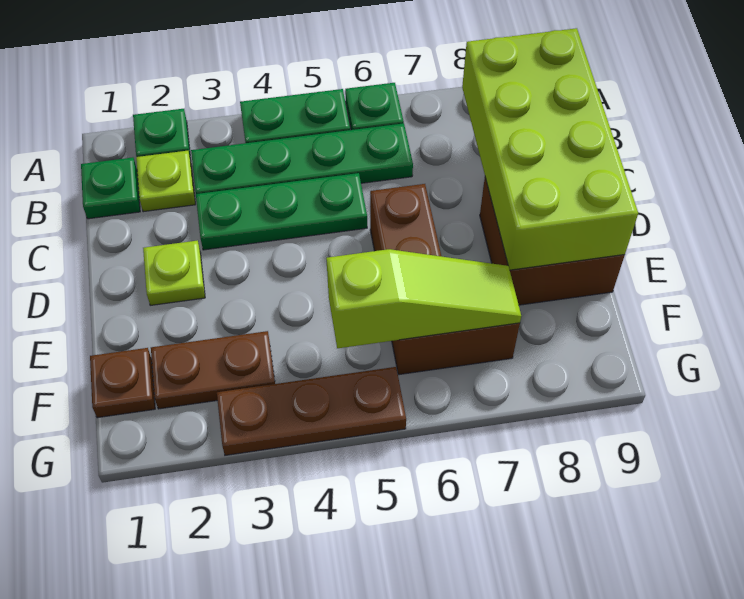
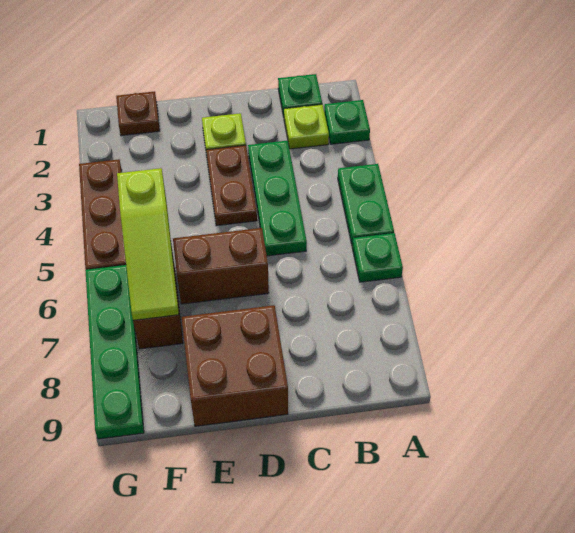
green 1x4 plate [191,123,413,194] -> green 1x4 plate moved to [85,265,144,439]
lime 2x4 brick [462,28,638,270] -> none
brown 1x2 plate [151,331,275,409] -> brown 1x2 plate moved to [206,145,257,226]

